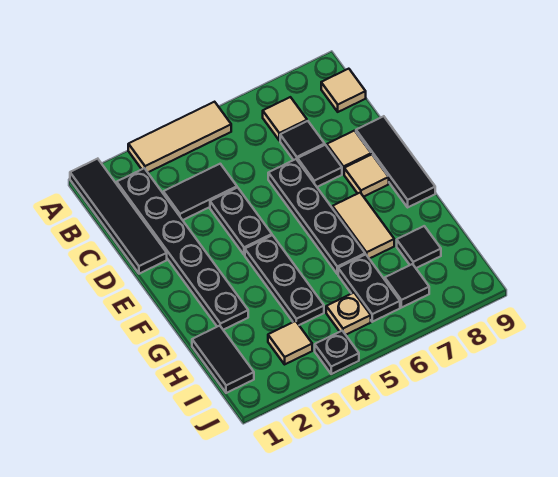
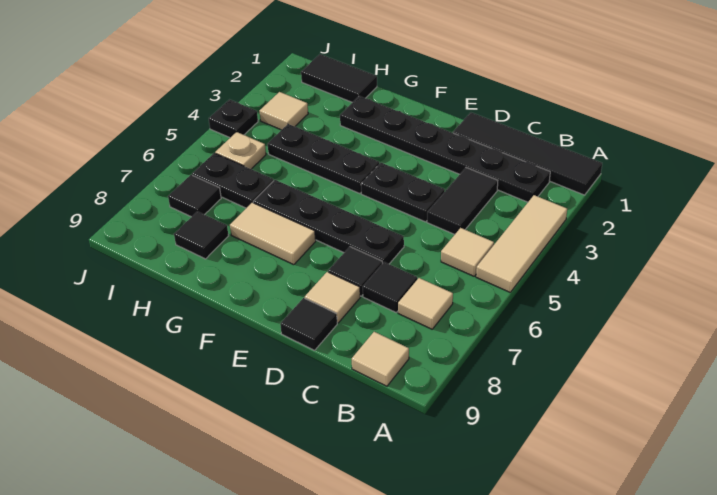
black 1x3 tile [356,116,435,207] -> black 1x1 tile [280,298,337,350]
tan 1x1 tile [344,154,389,197] -> tan 1x1 tile moved to [441,228,494,276]

